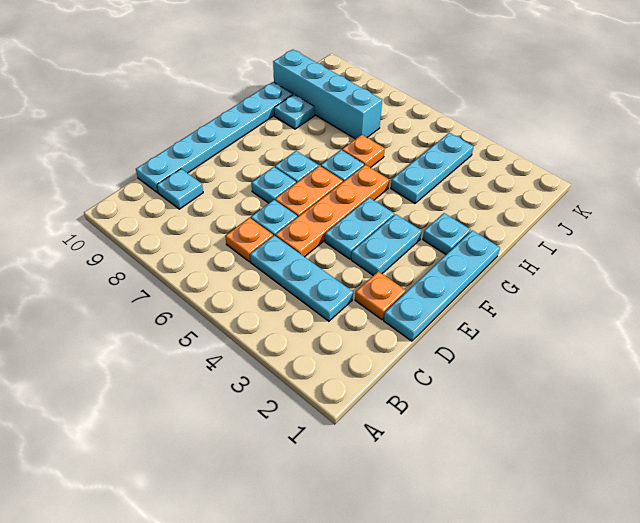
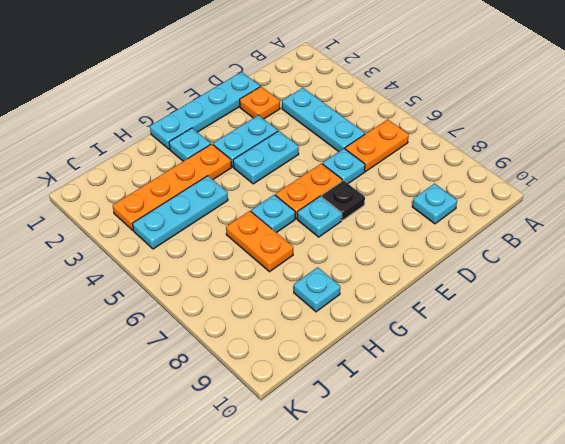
orange 1x1 plate [225,218,273,262] -> orange 1x2 plate [345,119,409,172]
cyan 1x6 plate [136,82,293,193] -> none
orange 1x4 plate [275,165,389,257] -> orange 1x4 plate moved to [113,144,231,230]
cyan 1x1 plate [251,167,296,203] -> black 1x1 plate [321,180,365,220]
orange 1x1 plate [342,135,385,168] -> orange 1x2 plate [226,211,293,272]
cyan 1x4 brick [273,50,382,139] -> none

